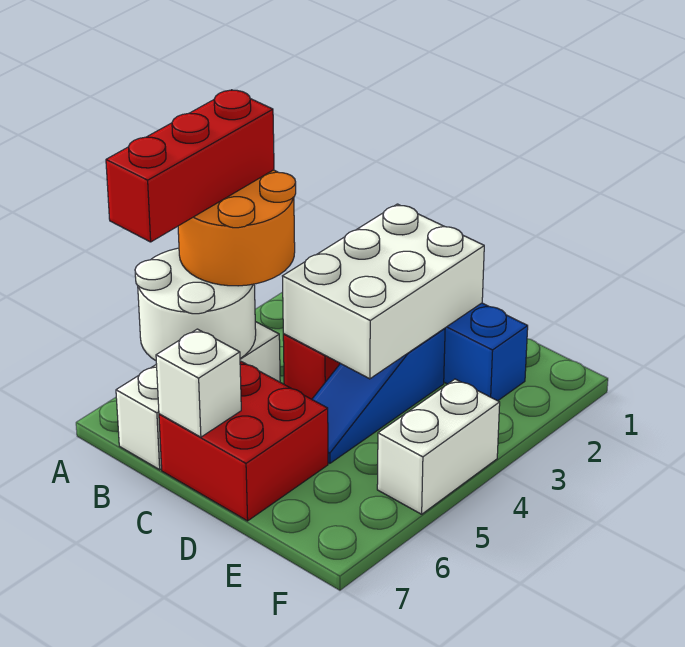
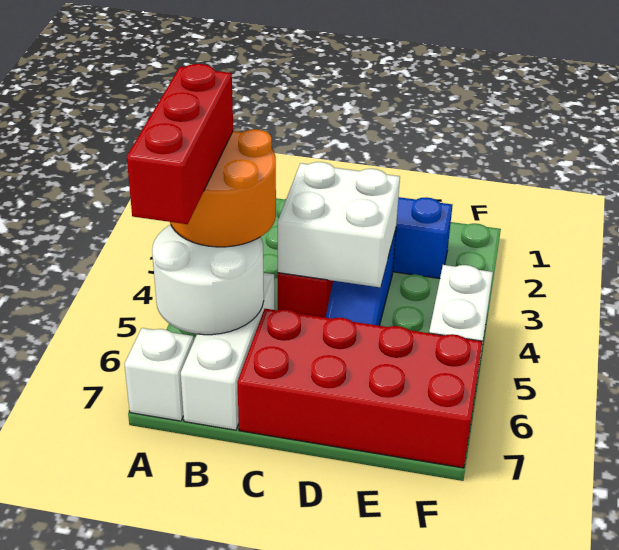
white 2x3 brick [283,204,484,379] -> white 2x2 brick [278,162,400,287]
red 2x2 brick [159,362,328,521] -> red 2x4 brick [237,309,482,468]
white 1x1 brick [156,329,241,437] -> white 1x1 brick moved to [124,328,194,421]

